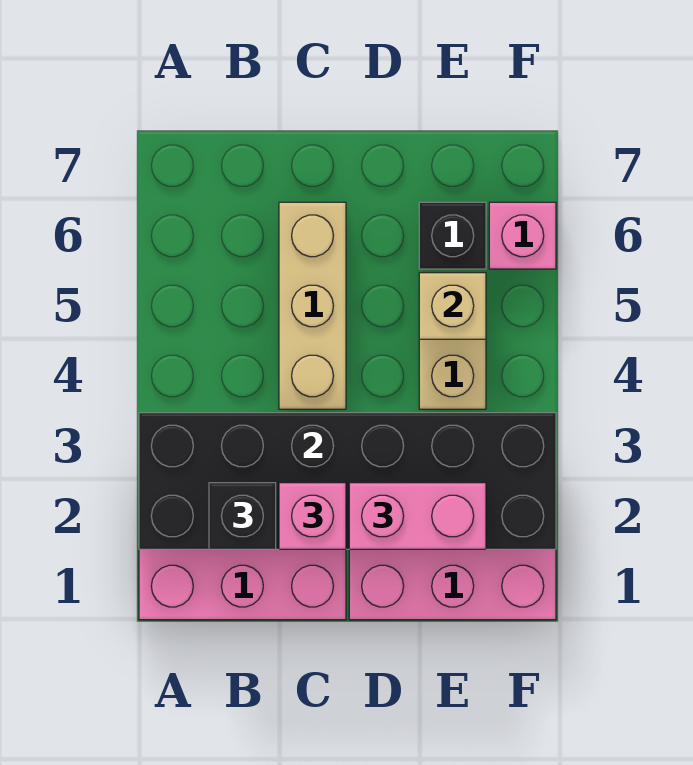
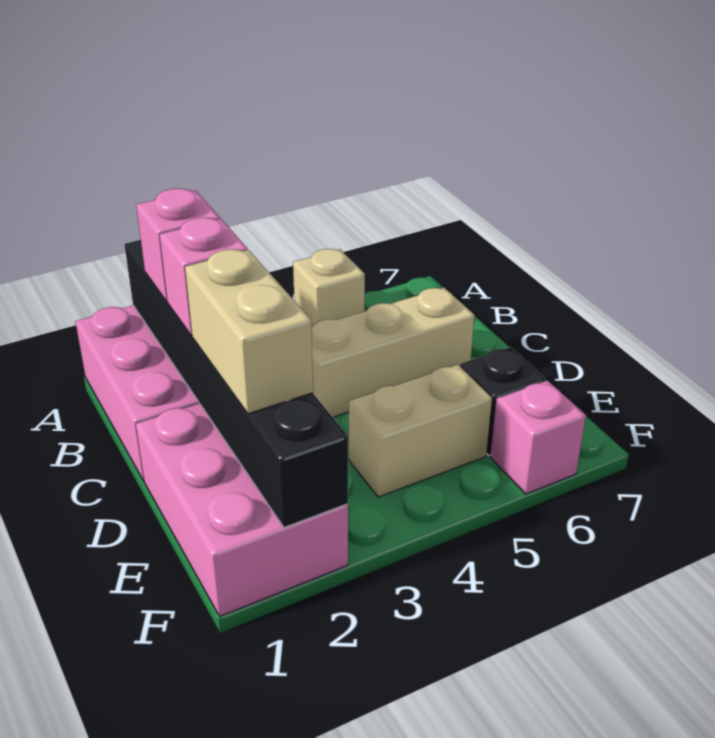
black 2x6 brick [139,413,556,549] -> black 1x6 brick [124,240,348,527]
black 1x1 brick [209,483,276,549] -> pink 1x1 brick [136,188,220,302]
pink 1x2 brick [349,483,486,549] -> tan 1x2 brick [185,249,313,414]
tan 1x1 brick [419,273,486,339] -> tan 1x1 brick moved to [293,249,365,327]

